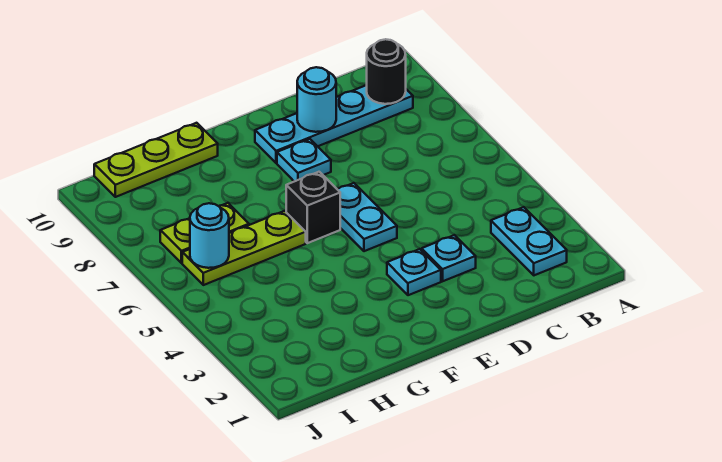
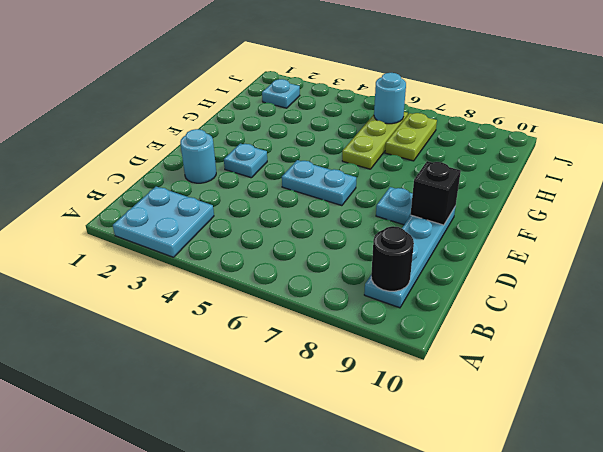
cyan 1x2 plate [491,207,567,275] -> cyan 2x2 plate [113,187,214,257]
cyan 1x1 plate [422,235,476,281] -> cyan 1x1 plate moved to [262,79,300,108]
cyan 1x1 round brick [297,67,336,132] -> cyan 1x1 round brick moved to [180,129,216,183]
black 1x1 brick [286,172,340,243] -> black 1x1 brick moved to [411,161,461,225]
lime 1x3 plate [94,123,218,197] -> none

